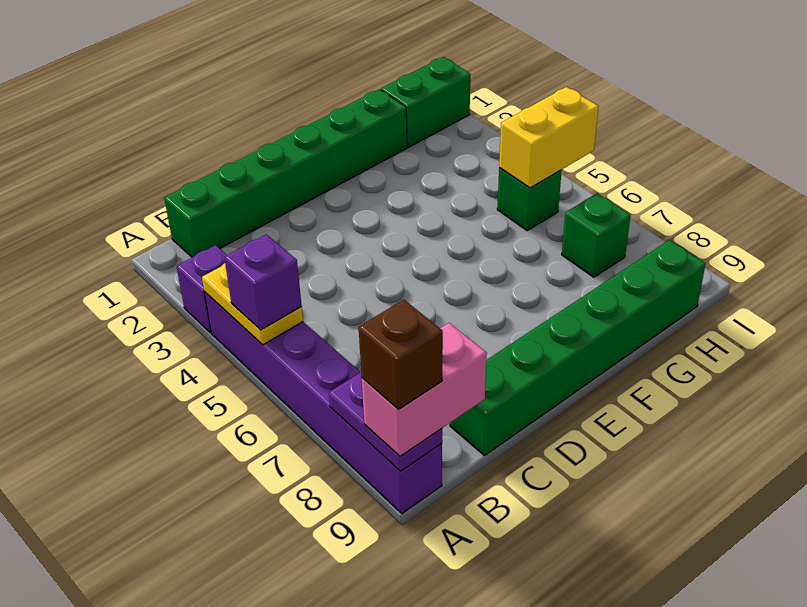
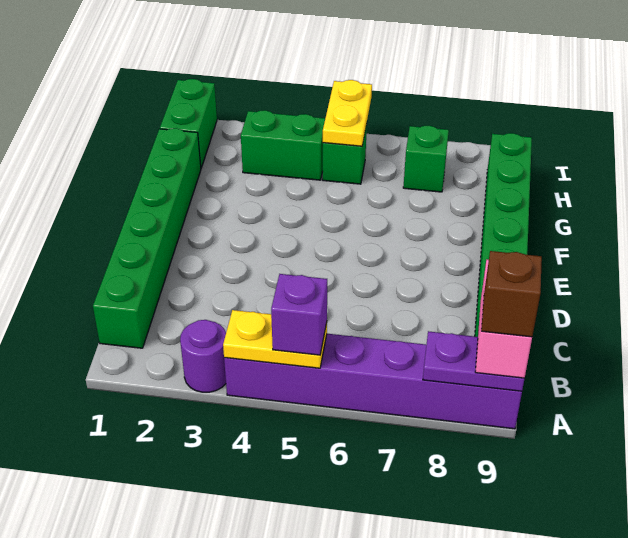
purple 1x1 brick [176,245,227,333] -> purple 1x1 round brick [180,320,226,392]
none -> green 1x2 brick [241,110,325,180]
yellow 1x2 brick [499,87,599,188] -> yellow 1x2 plate [323,80,372,146]

